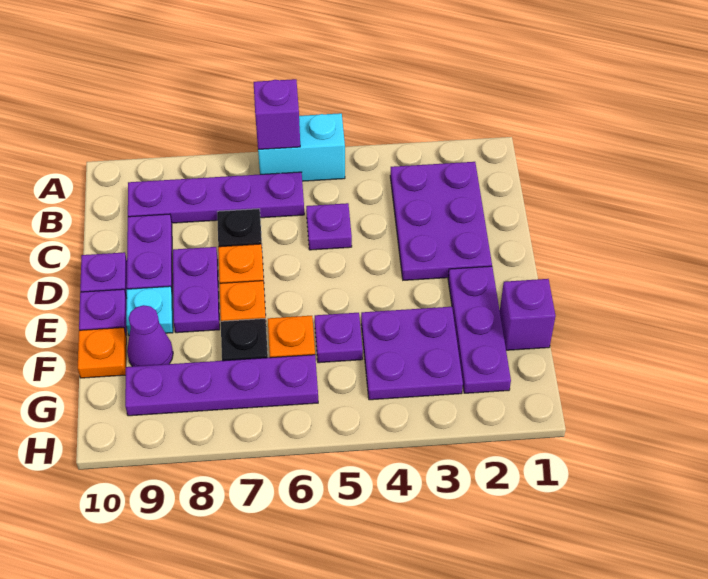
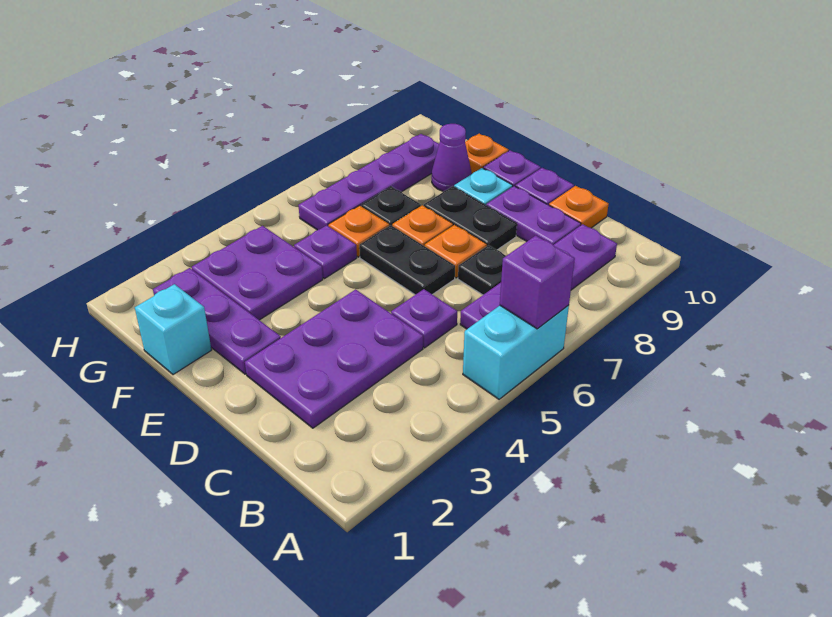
purple 2x3 plate [390,162,492,280] -> purple 2x3 plate turned to [245,289,423,428]
none -> orange 1x1 plate [549,186,609,228]
none -> black 1x2 plate [359,225,455,295]
purple 1x2 plate [173,247,220,333] -> black 1x2 plate [424,186,517,250]
purple 1x1 brick [500,279,556,350] -> cyan 1x1 brick [135,284,211,375]

